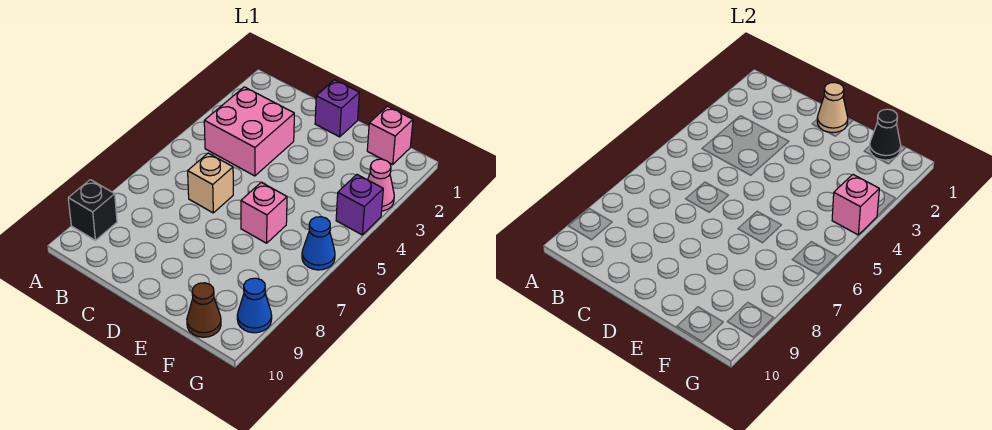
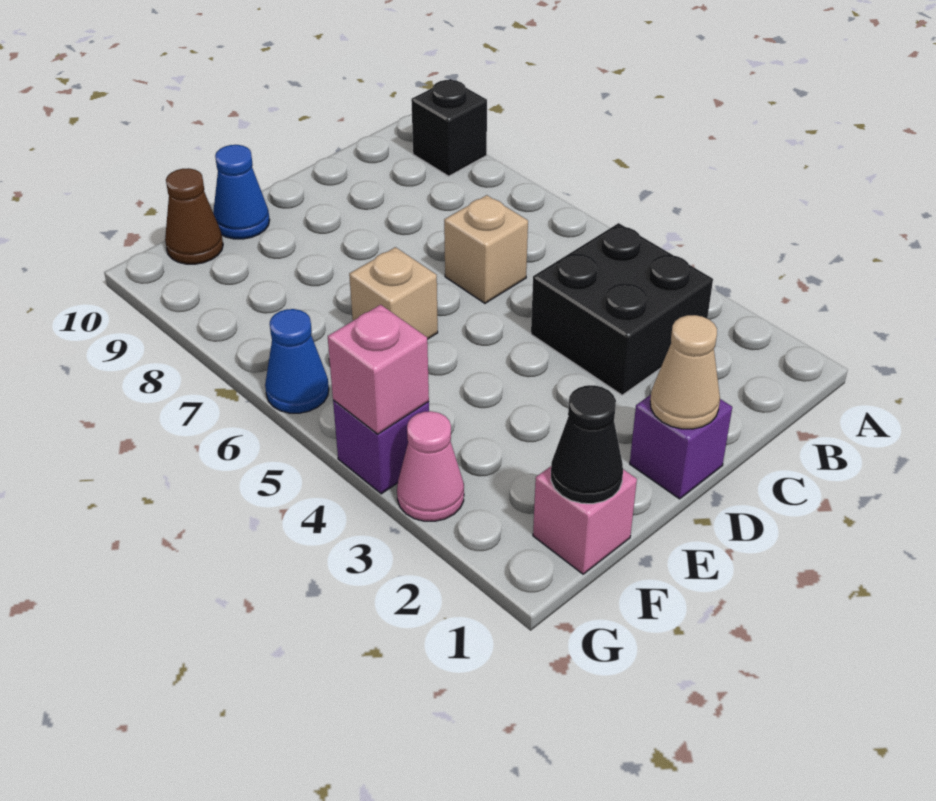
pink 2x2 brick [204,87,294,176] -> black 2x2 brick [531,223,713,395]
pink 1x1 brick [241,182,287,243] -> tan 1x1 brick [349,247,438,339]
blue 1x1 cone [237,278,272,333] -> blue 1x1 cone moved to [213,145,270,239]

